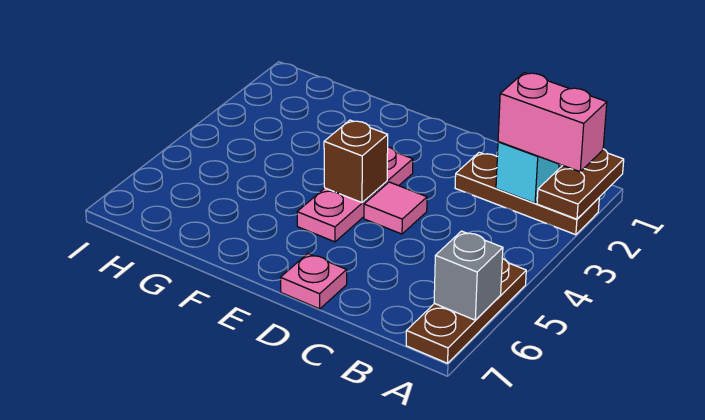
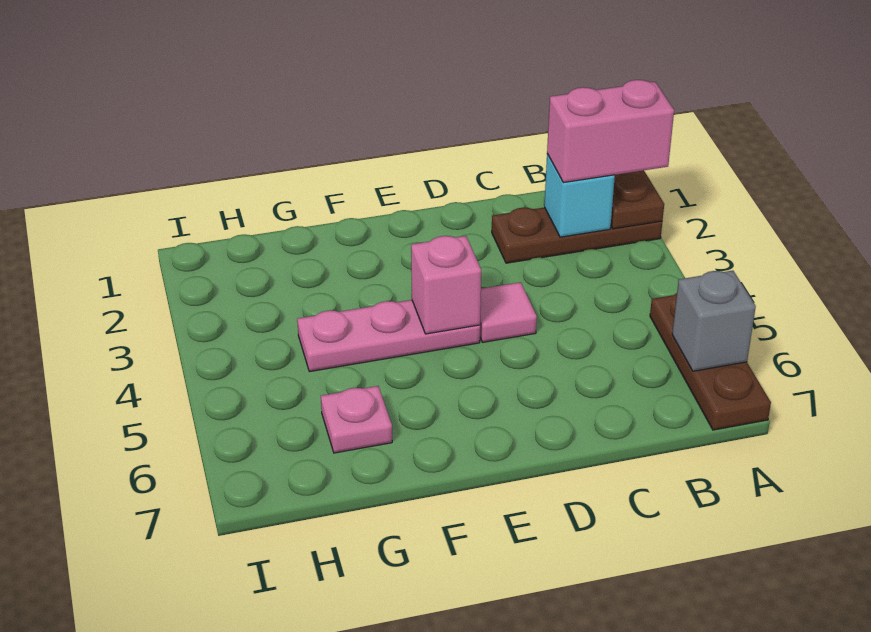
pink 1x1 plate [281,254,347,309] -> pink 1x1 plate moved to [321,386,392,453]
pink 1x3 plate [297,147,413,242] -> pink 1x3 plate turned to [297,300,480,372]
brown 1x1 brick [324,120,388,203] -> pink 1x1 brick [411,236,481,334]

